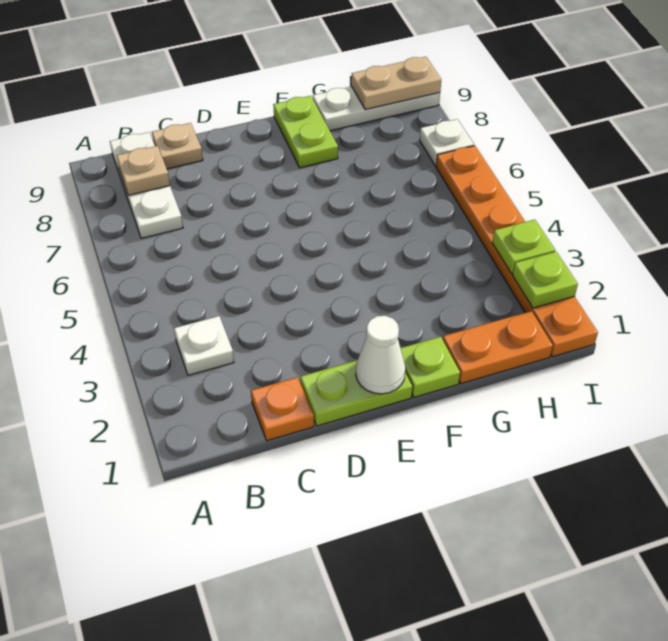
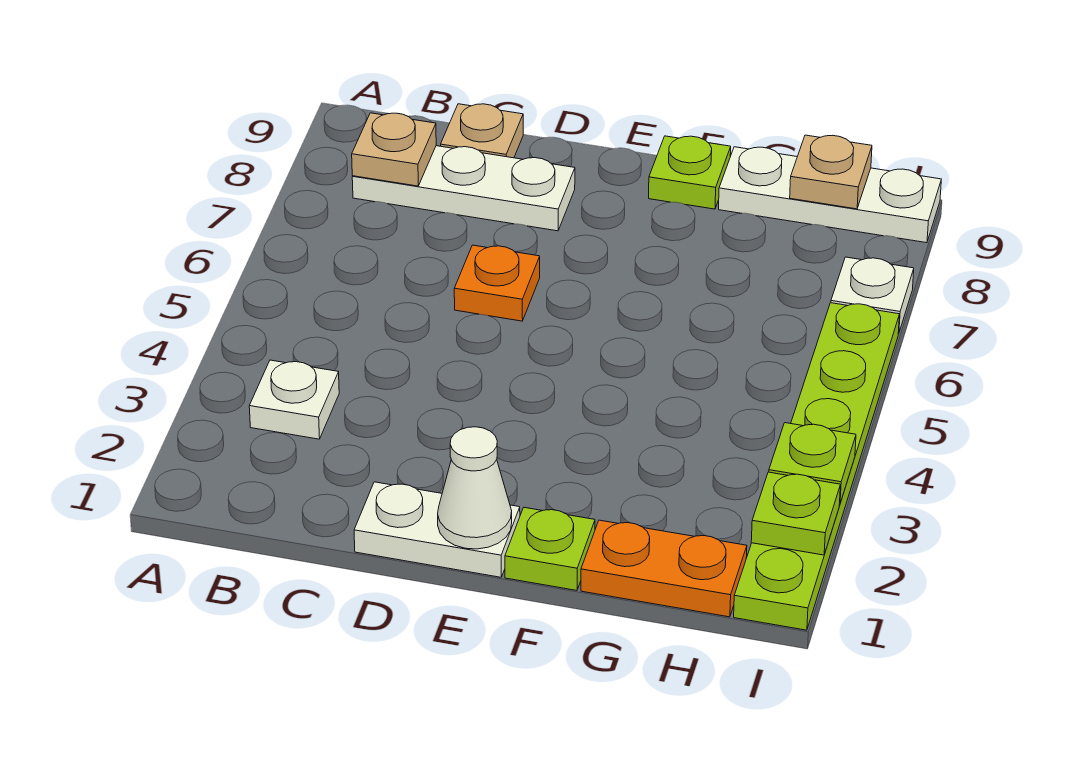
white 1x3 plate [110,132,183,238] -> white 1x3 plate turned to [352,146,575,231]
orange 1x1 plate [251,377,314,441] -> orange 1x1 plate moved to [454,245,540,321]
lime 1x2 plate [300,360,412,426] -> white 1x2 plate [354,482,520,577]
lime 1x2 plate [273,96,338,168] -> lime 1x1 plate [649,136,731,209]
tan 1x2 plate [351,57,441,110] -> tan 1x1 plate [790,135,872,209]
orange 1x6 plate [436,146,598,357] -> lime 1x6 plate [734,303,900,630]

